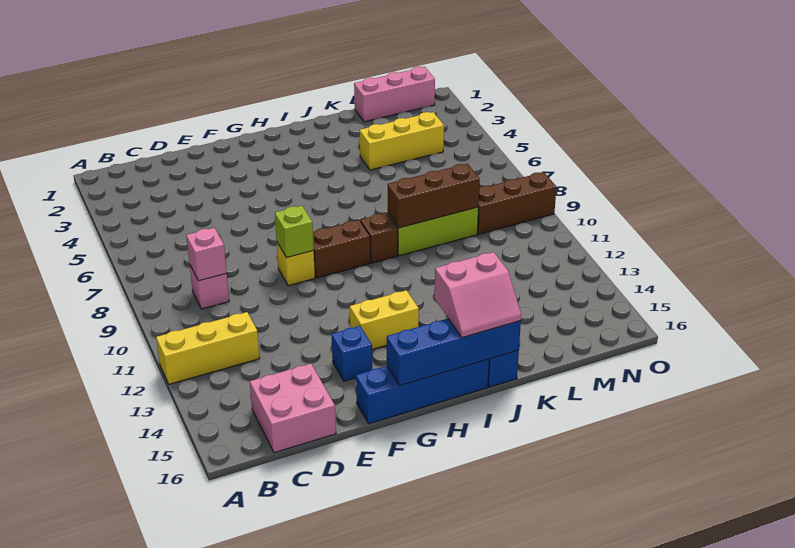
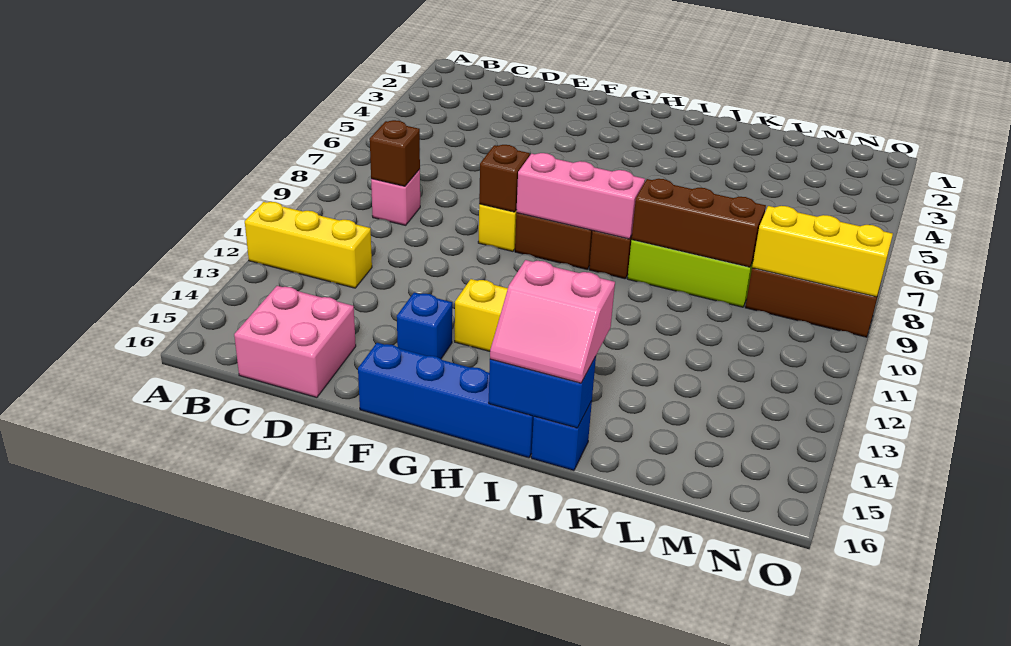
pink 1x1 brick [186,228,227,281] -> brown 1x1 brick [370,120,420,186]
lime 1x1 brick [275,206,314,258] -> brown 1x1 brick [479,145,530,212]
blue 1x4 brick [387,319,521,386] -> blue 1x2 brick [489,356,596,428]
yellow 1x3 brick [360,112,444,170] -> yellow 1x3 brick moved to [752,206,893,297]
pink 1x3 brick [354,67,435,122] -> pink 1x3 brick moved to [516,153,645,239]

